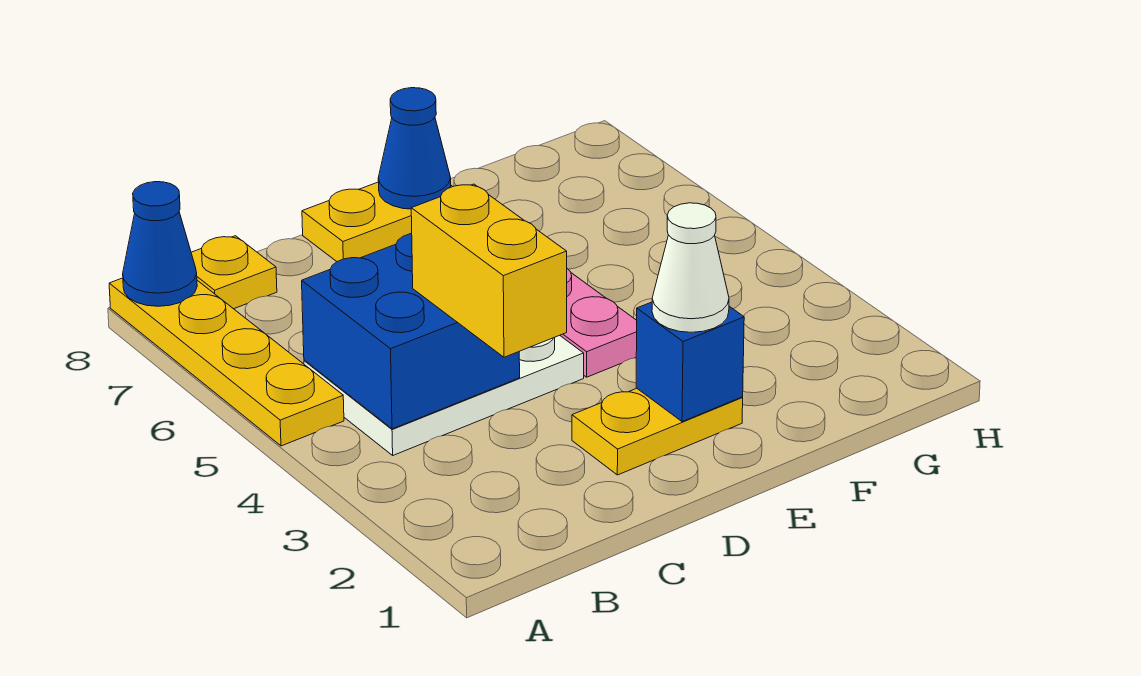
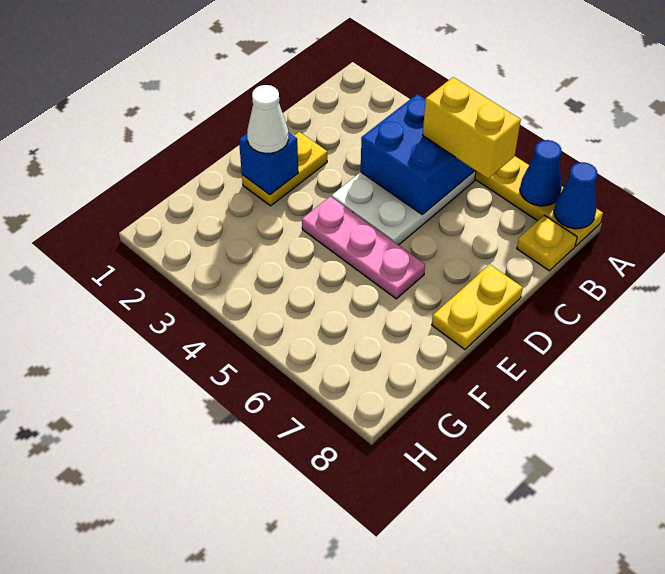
yellow 1x2 brick [411,184,567,357] -> yellow 1x2 brick moved to [423,77,521,178]
blue 1x1 cone [378,88,451,209] -> blue 1x1 cone moved to [520,140,562,206]

